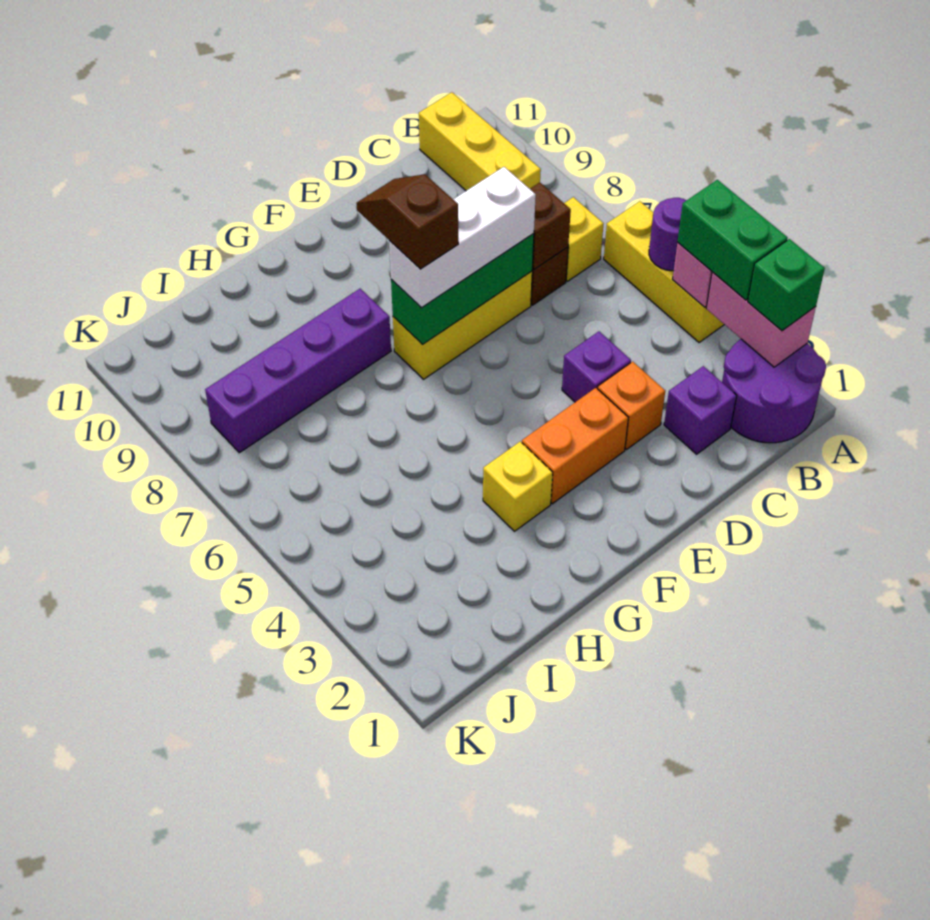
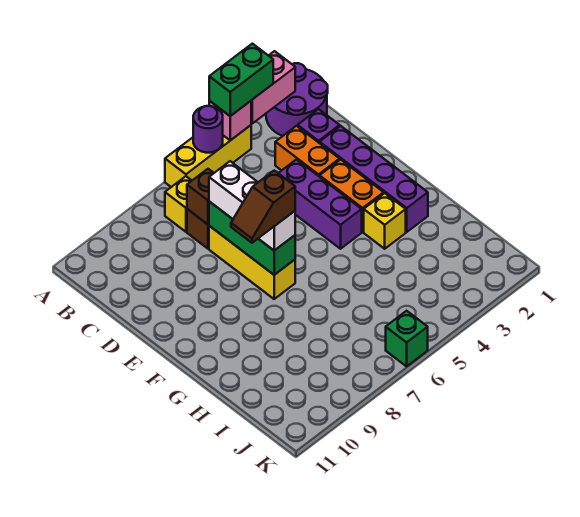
green 1x1 brick [748,239,825,331] -> green 1x1 brick moved to [386,311,428,366]
yellow 1x3 brick [419,92,541,191] -> none
orange 1x1 brick [598,362,665,450] -> orange 1x2 brick [275,126,340,177]
purple 1x1 brick [562,331,631,402] -> purple 1x3 brick [278,160,362,249]
purple 1x4 brick [205,289,391,453] -> purple 1x4 brick moved to [320,126,428,232]

